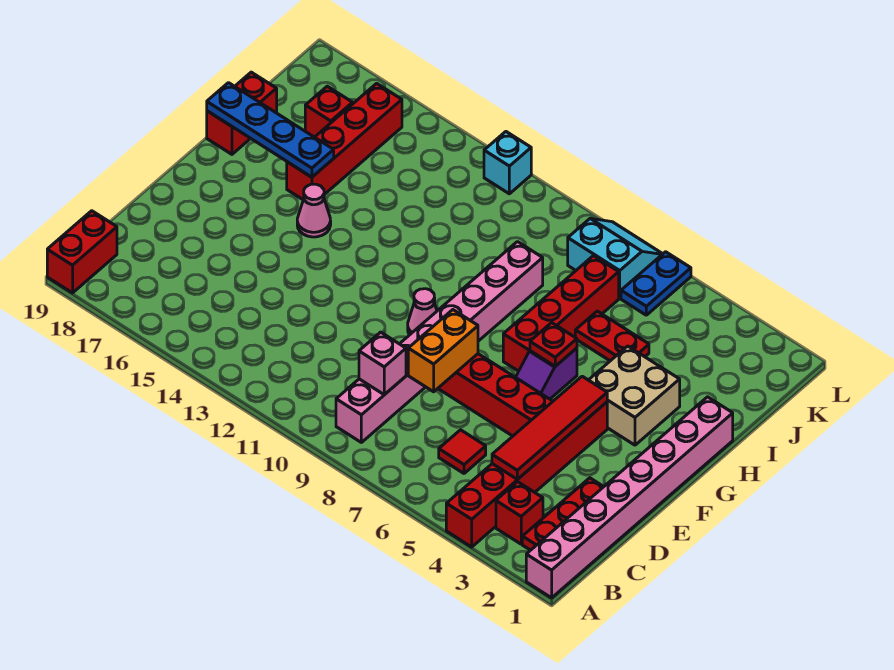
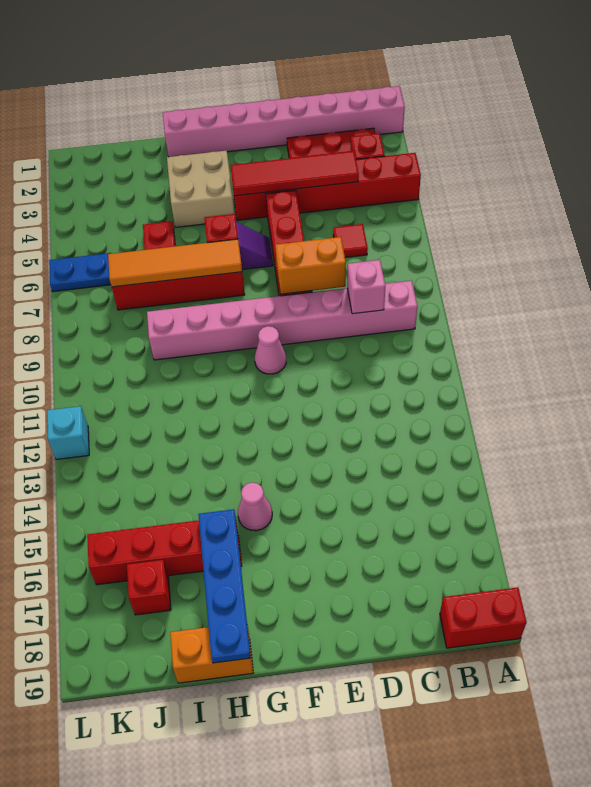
none -> orange 1x4 tile [108,239,242,287]
red 1x2 brick [207,72,277,154] -> orange 1x2 brick [170,626,253,683]
cyan 2x2 slope [568,218,662,298] -> none

